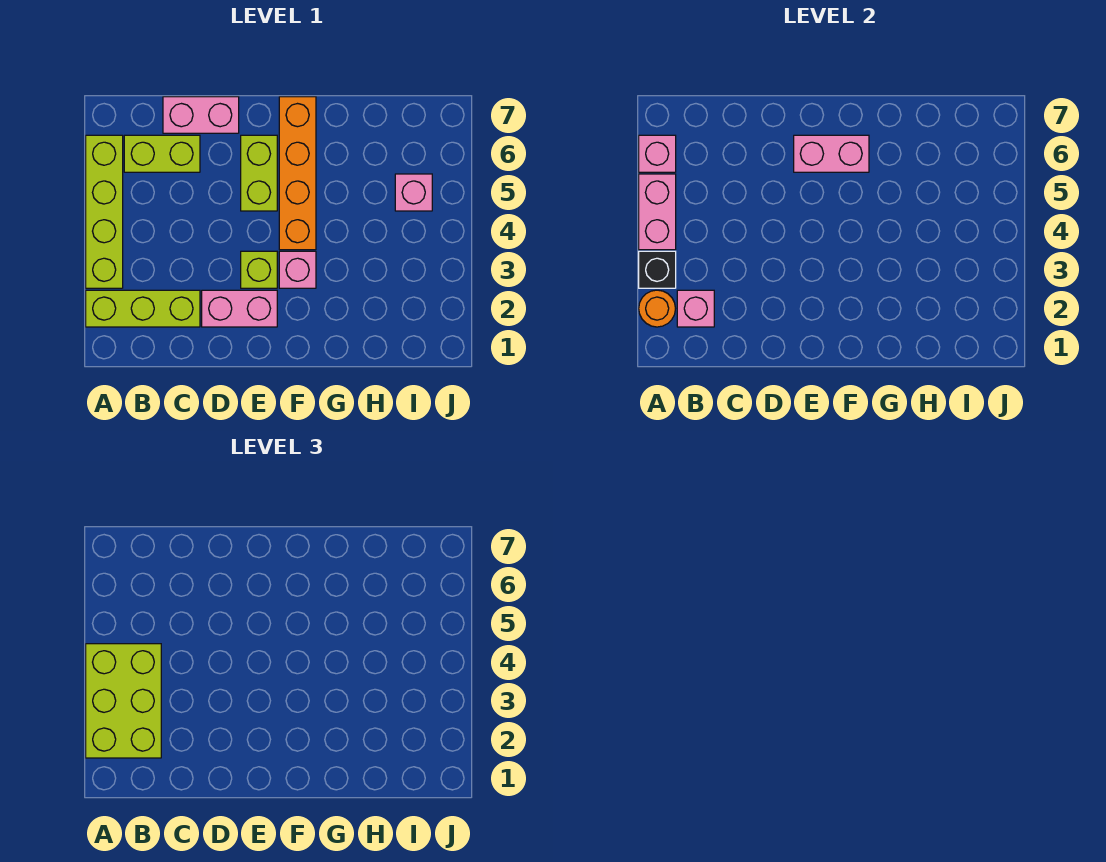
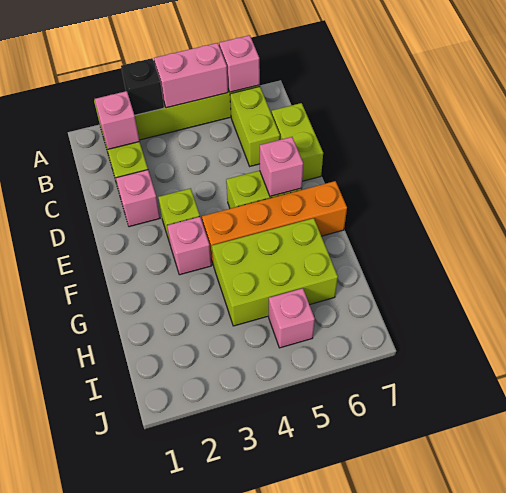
orange 1x1 round brick [639,290,675,327] -> none
lime 2x3 brick [86,644,161,758] -> lime 2x3 brick moved to [212,218,338,326]
pink 1x2 brick [163,97,239,133] -> lime 1x2 brick [272,103,323,181]
pink 1x2 brick [202,290,277,327] -> pink 1x1 brick [116,170,160,227]
pink 1x2 brick [794,135,869,172] -> pink 1x1 brick [260,137,303,196]

